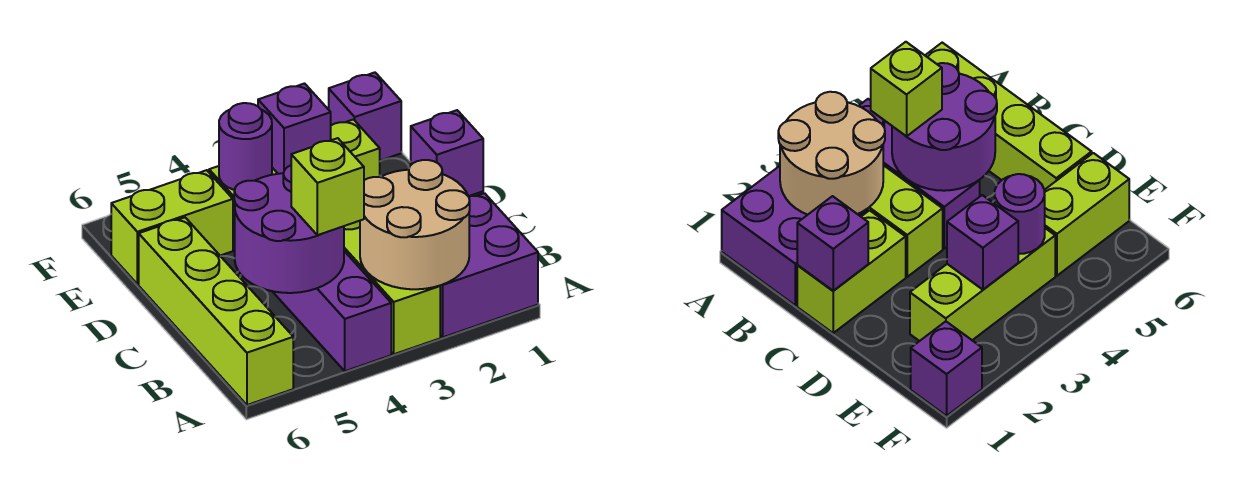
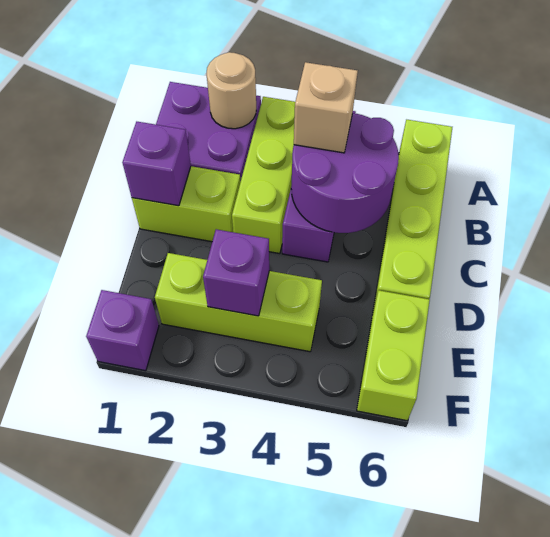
tan 2x2 round brick [360,160,470,289] -> tan 1x1 round brick [206,52,256,129]
lime 1x1 brick [291,138,364,235] -> tan 1x1 brick [294,62,358,153]
purple 1x1 round brick [219,103,272,190] -> none
lime 1x2 brick [111,170,233,284] -> lime 1x2 brick turned to [357,290,430,421]

